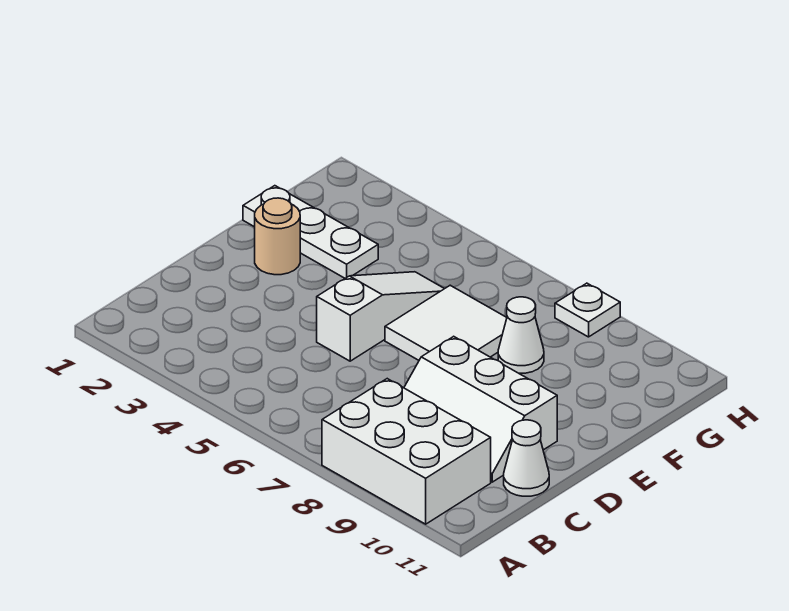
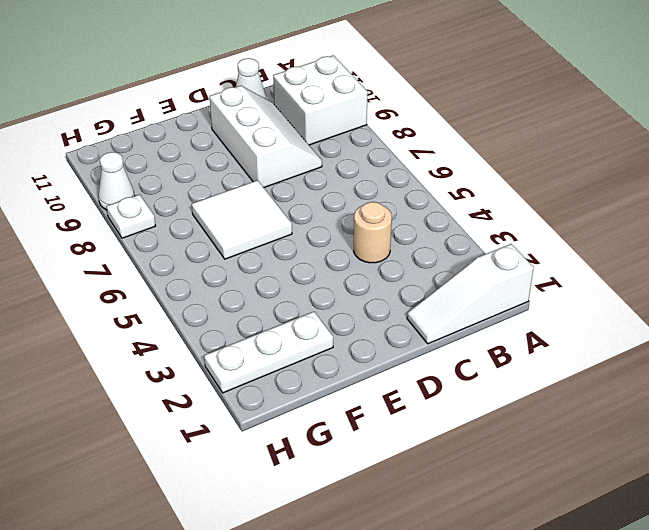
white 2x3 brick [322,379,491,524] -> white 2x2 brick [273,55,368,145]
white 1x3 slope [317,272,444,361] -> white 1x3 slope moved to [407,244,534,344]
tan 1x1 round brick [255,198,300,275] -> tan 1x1 round brick moved to [354,202,392,263]
white 1x3 plate [243,186,378,278] -> white 1x3 plate turned to [204,312,333,393]
white 1x1 cone [498,297,544,373] -> white 1x1 cone moved to [98,152,135,210]

